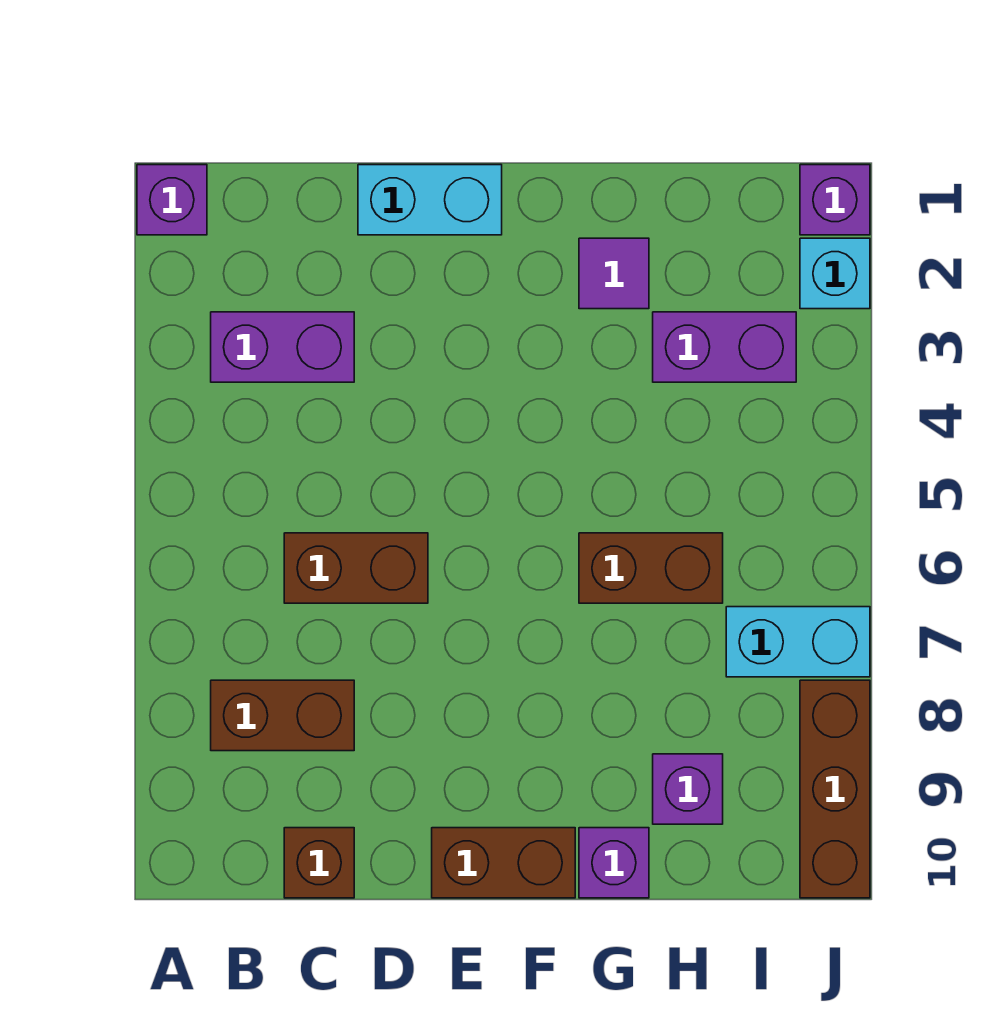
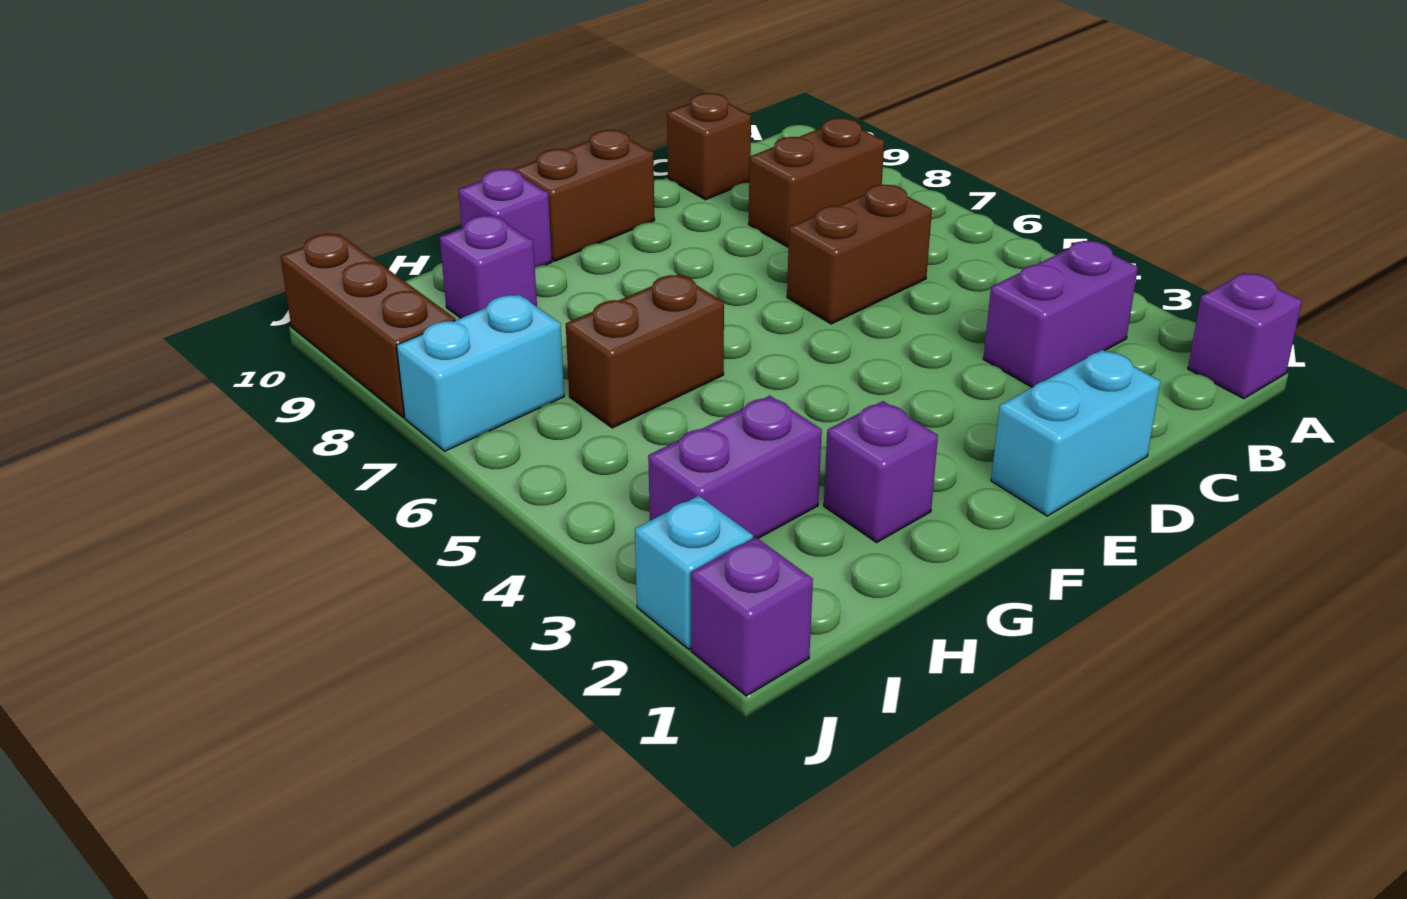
purple 1x1 tile [579,238,649,309] -> purple 1x1 brick [824,401,938,542]

